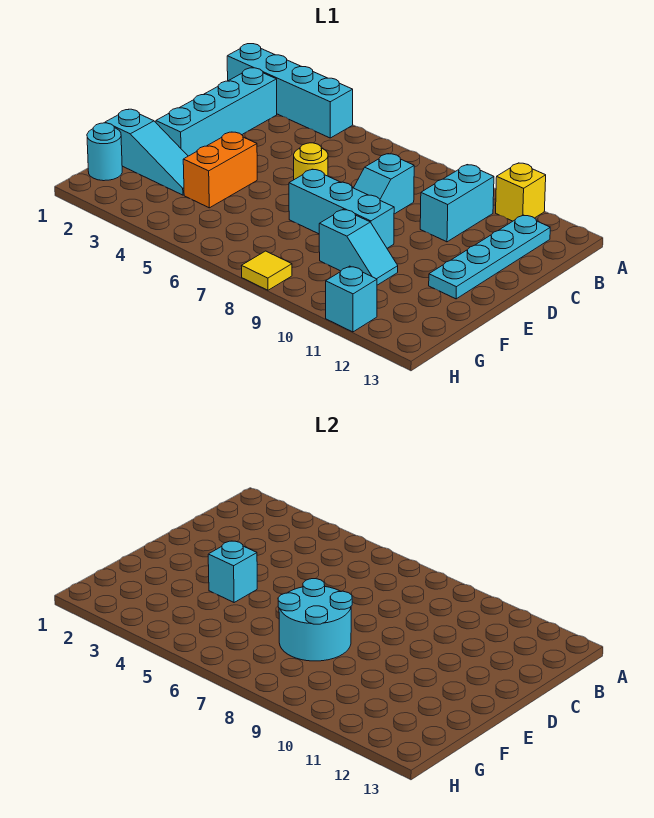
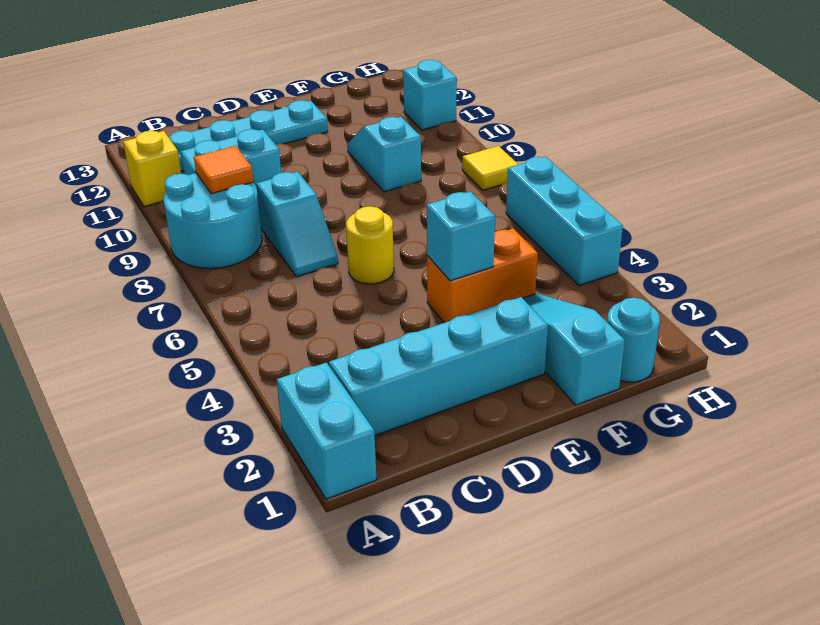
cyan 1x4 brick [227,44,353,138] -> cyan 1x2 brick [277,363,377,499]
none -> orange 1x1 tile [194,146,253,194]
cyan 1x2 slope [354,154,414,214] -> cyan 1x2 slope turned to [257,172,338,277]
cyan 1x3 brick [289,169,394,248] -> cyan 1x3 brick moved to [506,157,623,286]
cyan 2x2 round brick [278,579,352,661] -> cyan 2x2 round brick moved to [164,173,262,268]

